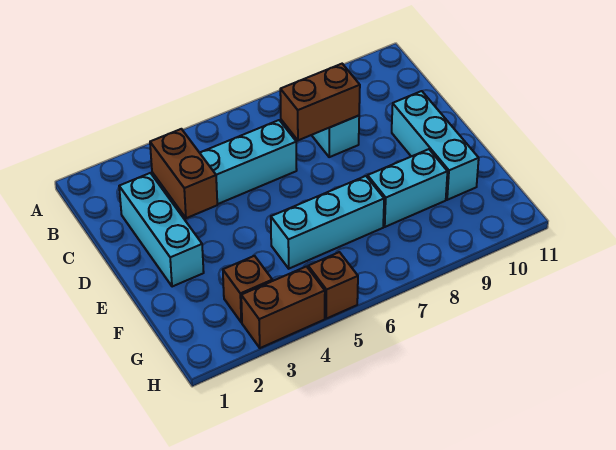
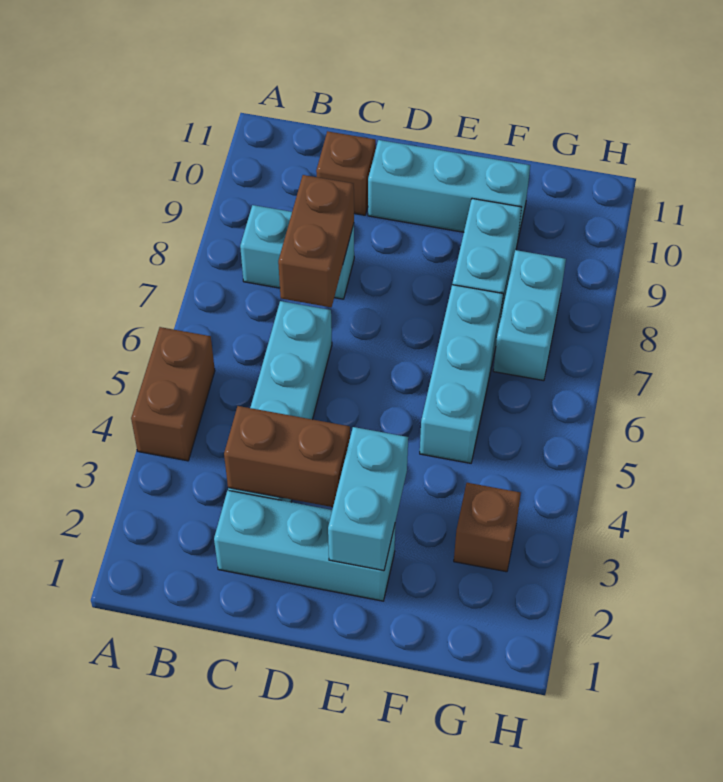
none -> cyan 1x2 brick [328,427,408,571]
none -> cyan 1x2 brick [493,250,566,381]
brown 1x2 brick [241,267,325,348] -> brown 1x2 brick moved to [131,327,215,461]
brown 1x1 brick [308,252,358,319] -> brown 1x1 brick moved to [316,131,376,215]

